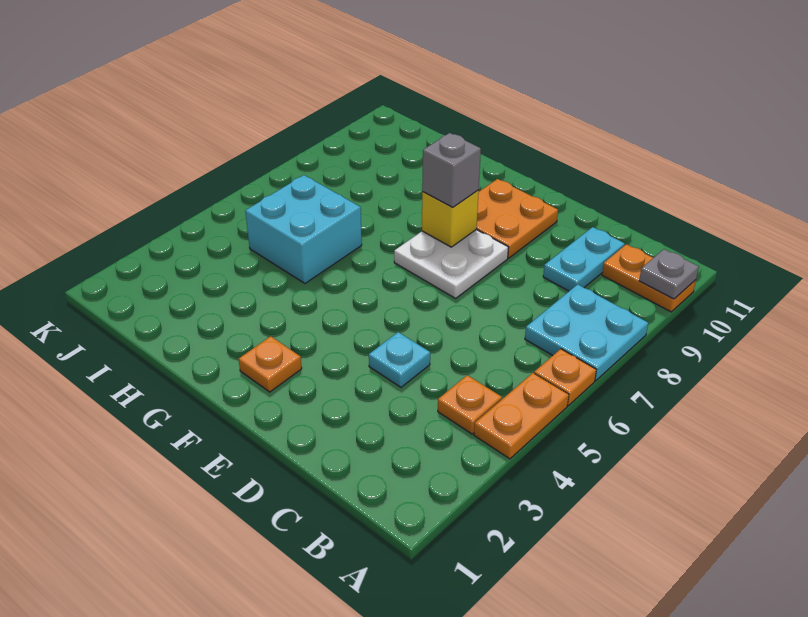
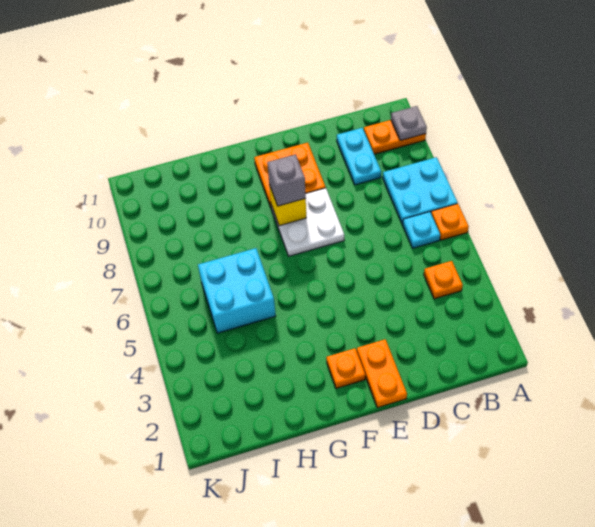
orange 1x2 plate [474,373,569,459] -> orange 1x2 plate moved to [357,339,407,408]
cyan 1x1 plate [369,332,430,387] -> cyan 1x1 plate moved to [403,212,440,248]

